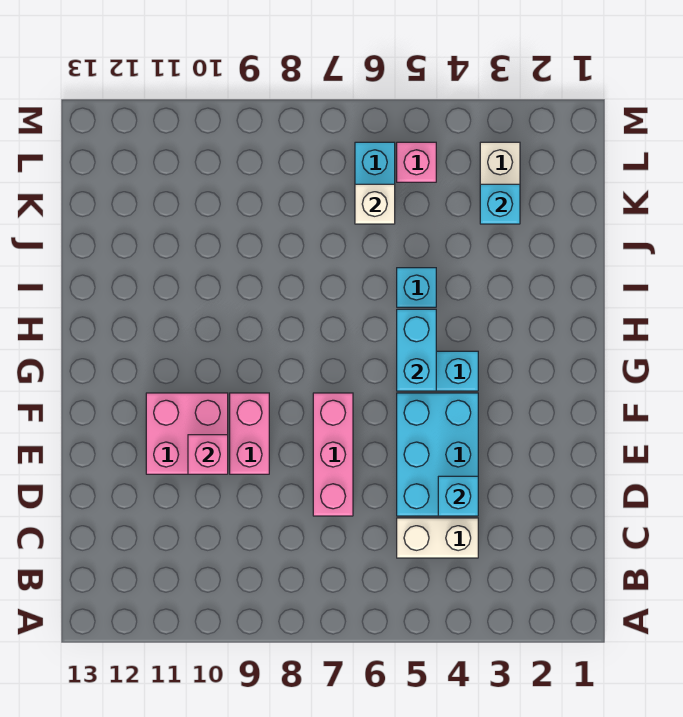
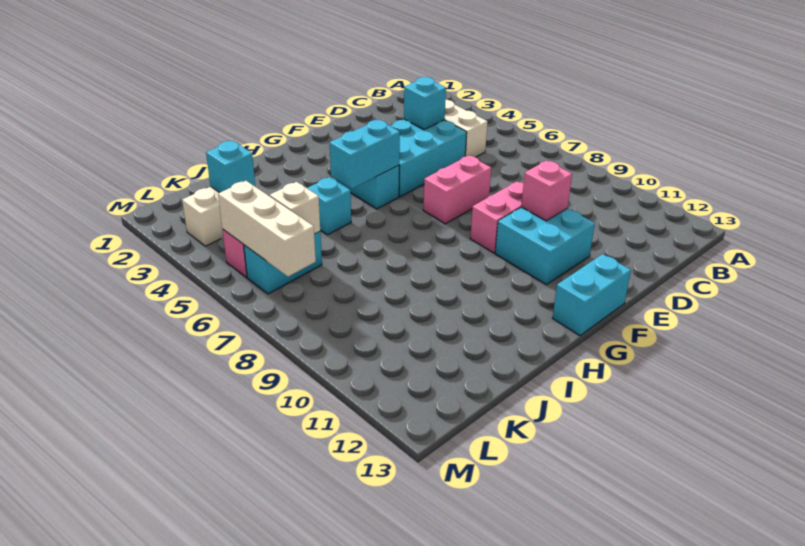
pink 1x3 brick [313,393,353,516] -> pink 1x2 brick [423,156,491,224]
pink 2x2 brick [146,393,228,474] -> cyan 2x2 brick [495,207,595,285]
none -> cyan 1x2 brick [552,254,631,336]
none -> white 1x3 brick [218,181,316,277]

